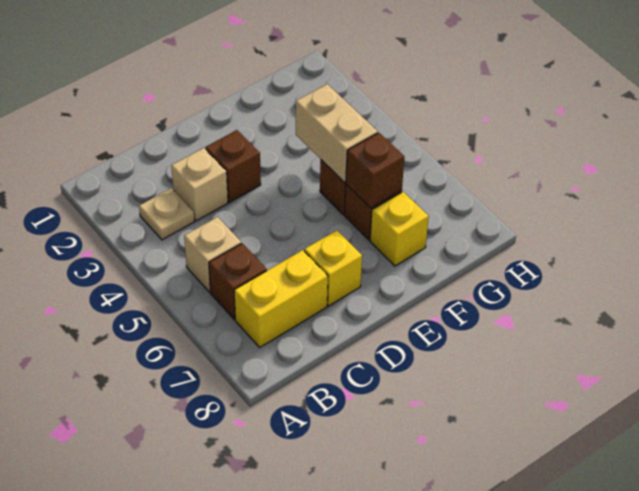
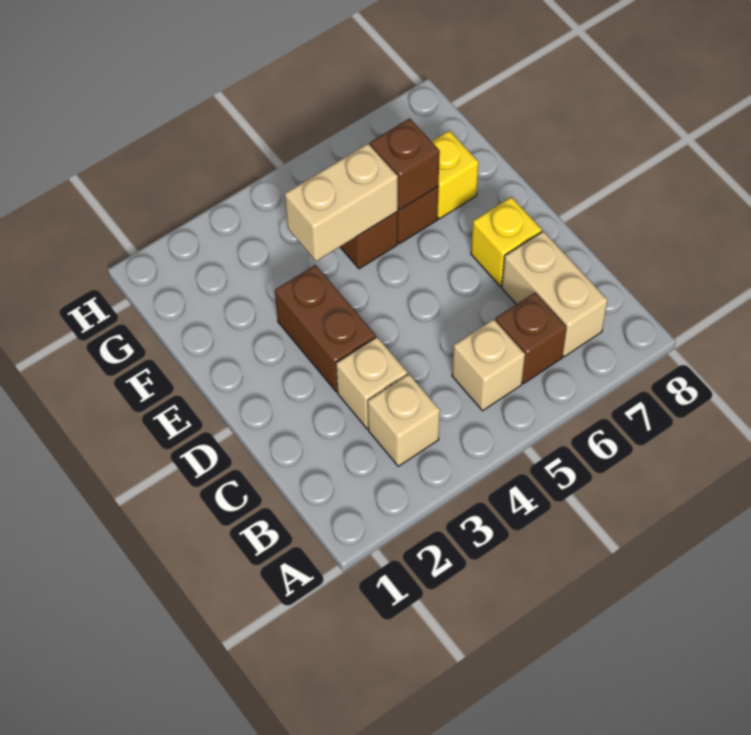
tan 1x1 plate [139,188,194,240] -> tan 1x1 brick [368,374,440,466]
yellow 1x2 brick [234,250,328,347] -> tan 1x2 brick [502,231,608,357]
brown 1x1 brick [205,130,261,202] -> brown 1x2 brick [275,265,376,392]

